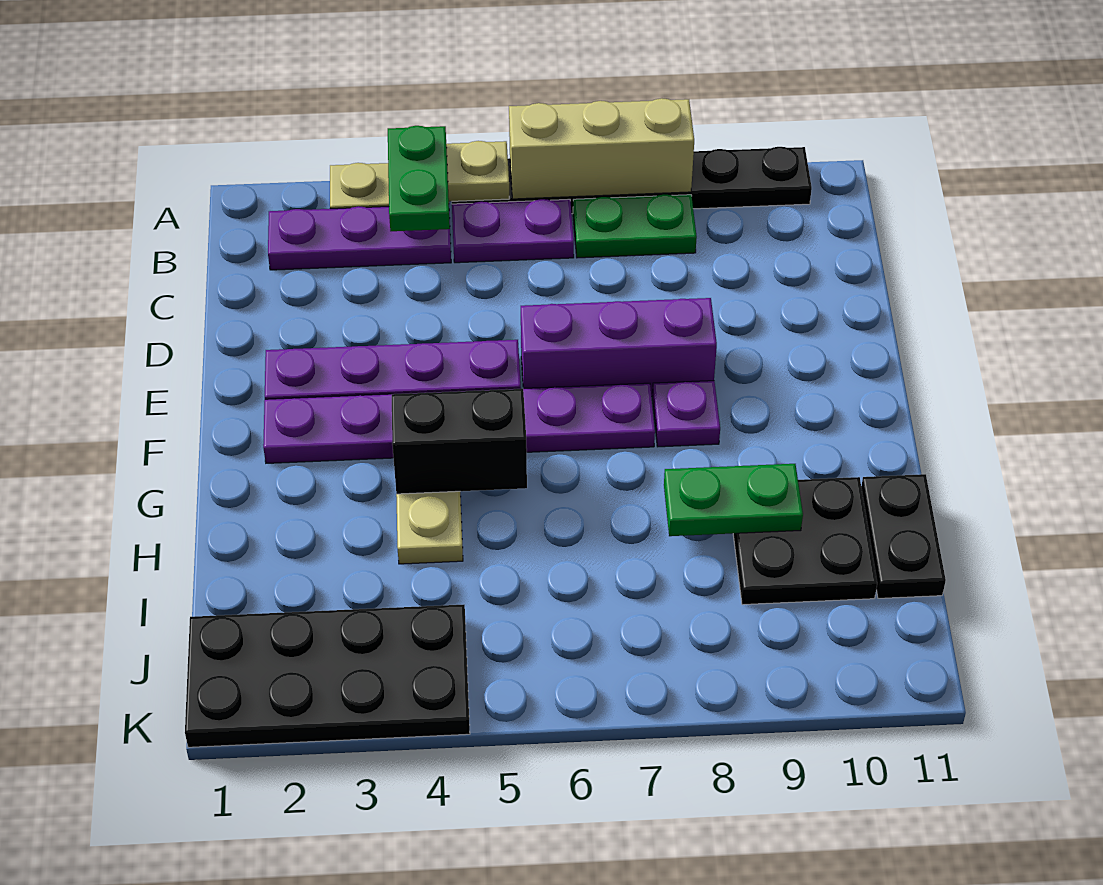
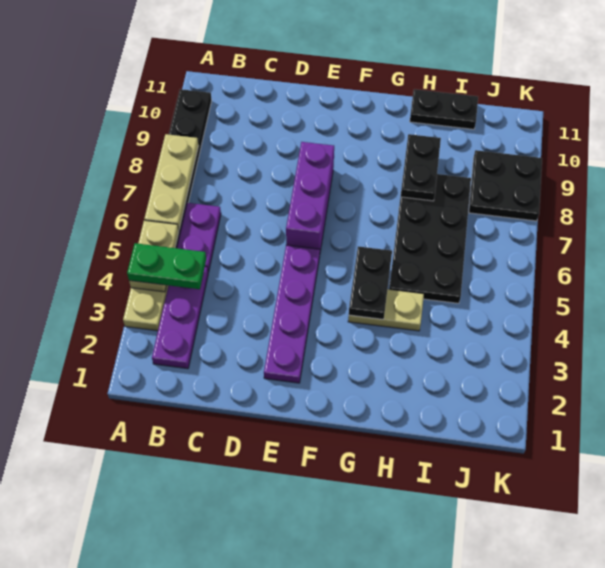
tan 1x3 brick [509,98,694,199] -> tan 1x3 plate [144,134,199,230]
green 1x2 plate [573,195,697,258] -> none
purple 1x6 plate [263,383,655,463] -> none
purple 1x1 plate [652,381,720,447] -> none
black 1x2 brick [392,389,527,494] -> black 1x2 plate [349,246,392,319]
green 1x2 plate [664,464,803,536] -> black 1x2 plate [401,134,441,201]
black 2x2 plate [733,477,877,605] -> black 2x2 plate moved to [469,150,542,221]
black 2x4 plate [185,605,470,747] -> black 2x4 plate moved to [389,174,471,303]

